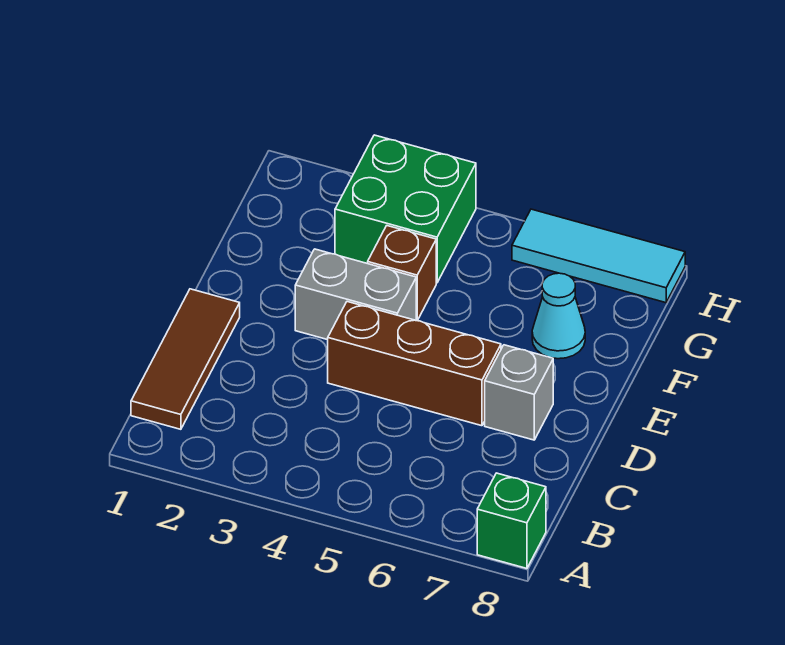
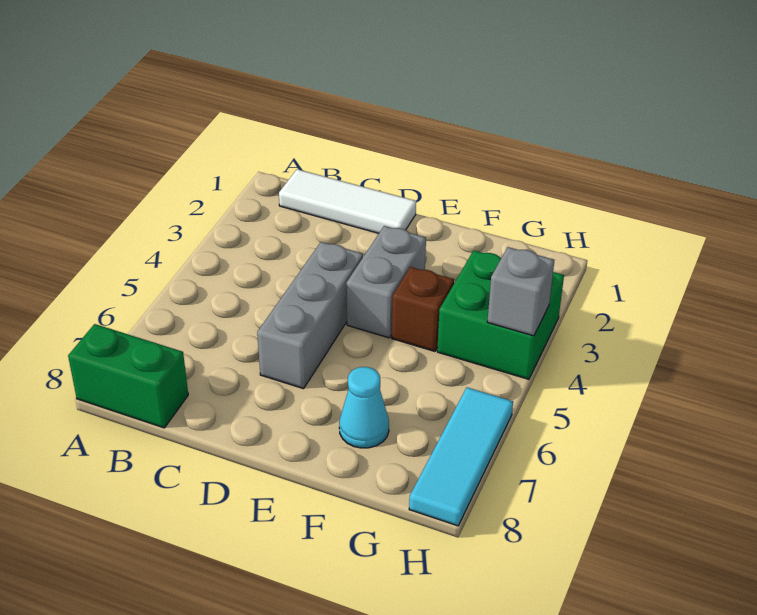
green 1x1 brick [477,473,546,568] -> green 1x2 brick [68,324,188,428]
brown 1x3 tile [131,289,240,429] -> white 1x3 tile [279,169,416,233]
brown 1x3 brick [328,302,501,426] -> grey 1x3 brick [257,242,363,389]
grey 1x1 brick [485,345,553,440] -> grey 1x1 brick moved to [487,247,554,336]

